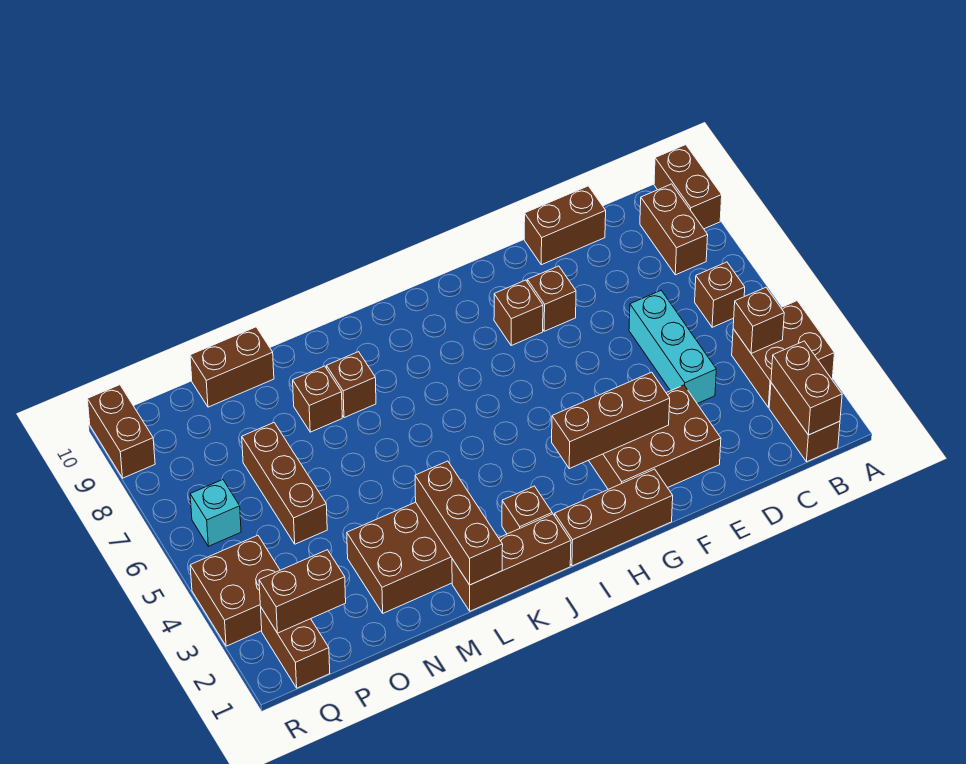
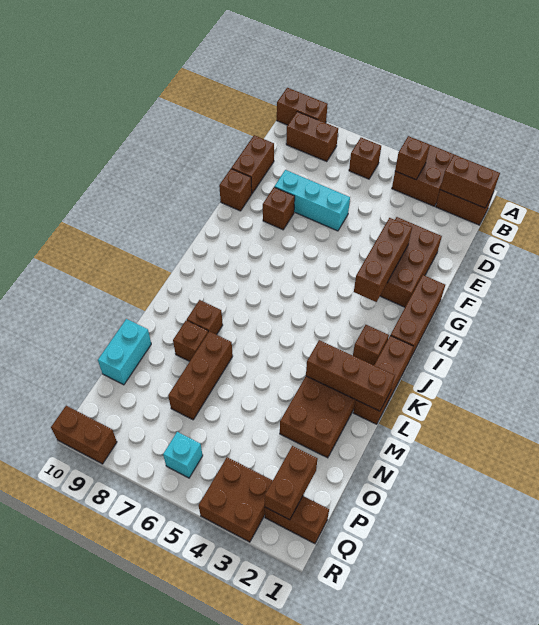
cyan 1x3 brick [629,291,716,404] -> cyan 1x3 brick moved to [274,170,350,231]
brown 1x1 brick [494,280,543,345] -> brown 1x1 brick moved to [219,169,252,211]
brown 1x2 brick [190,327,274,407] -> cyan 1x2 brick [98,319,151,385]
brown 1x3 brick [242,423,327,544] -> brown 1x3 brick turned to [168,331,233,420]

